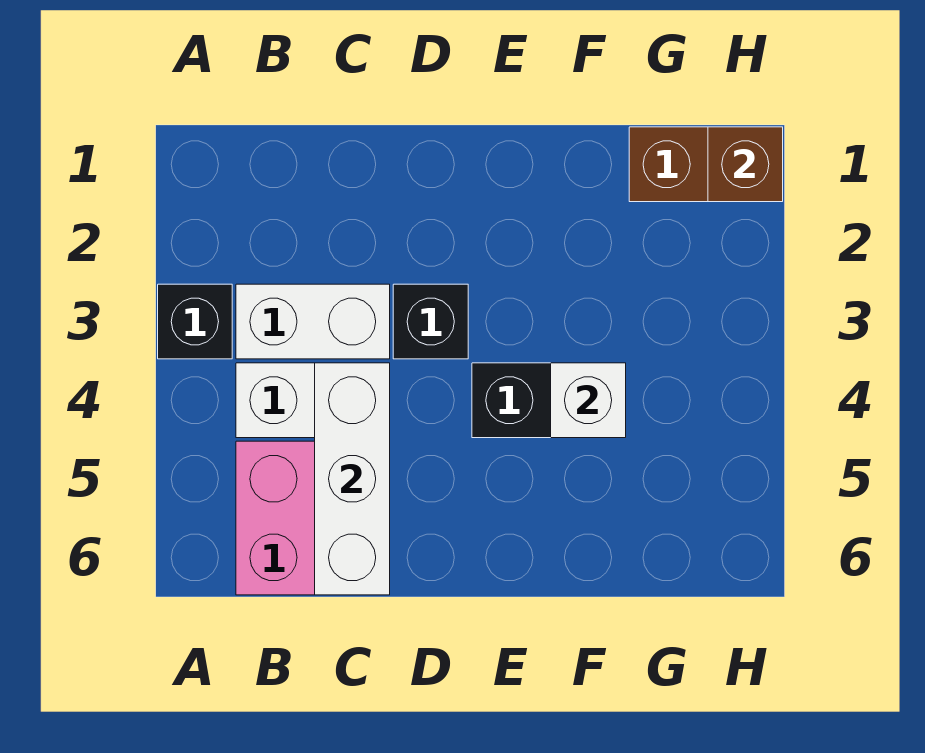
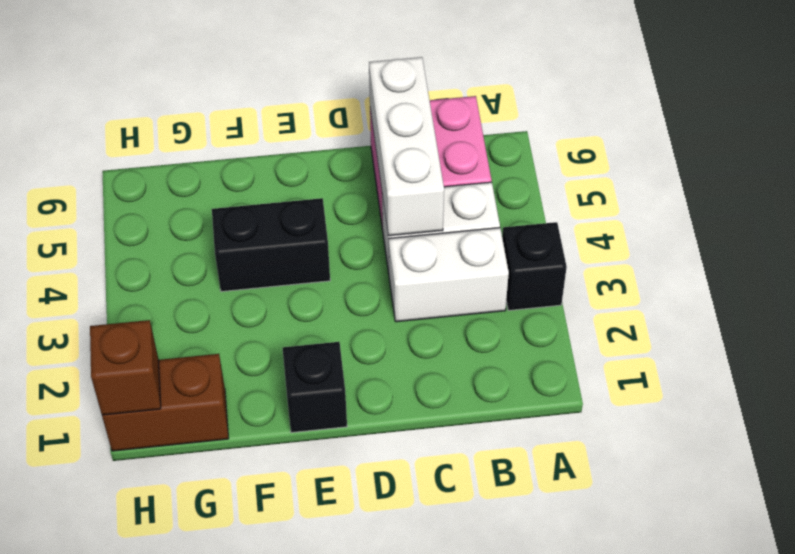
black 1x1 brick [393,284,468,359] -> black 1x1 brick moved to [282,342,347,433]
white 1x1 brick [551,363,626,438] -> none

